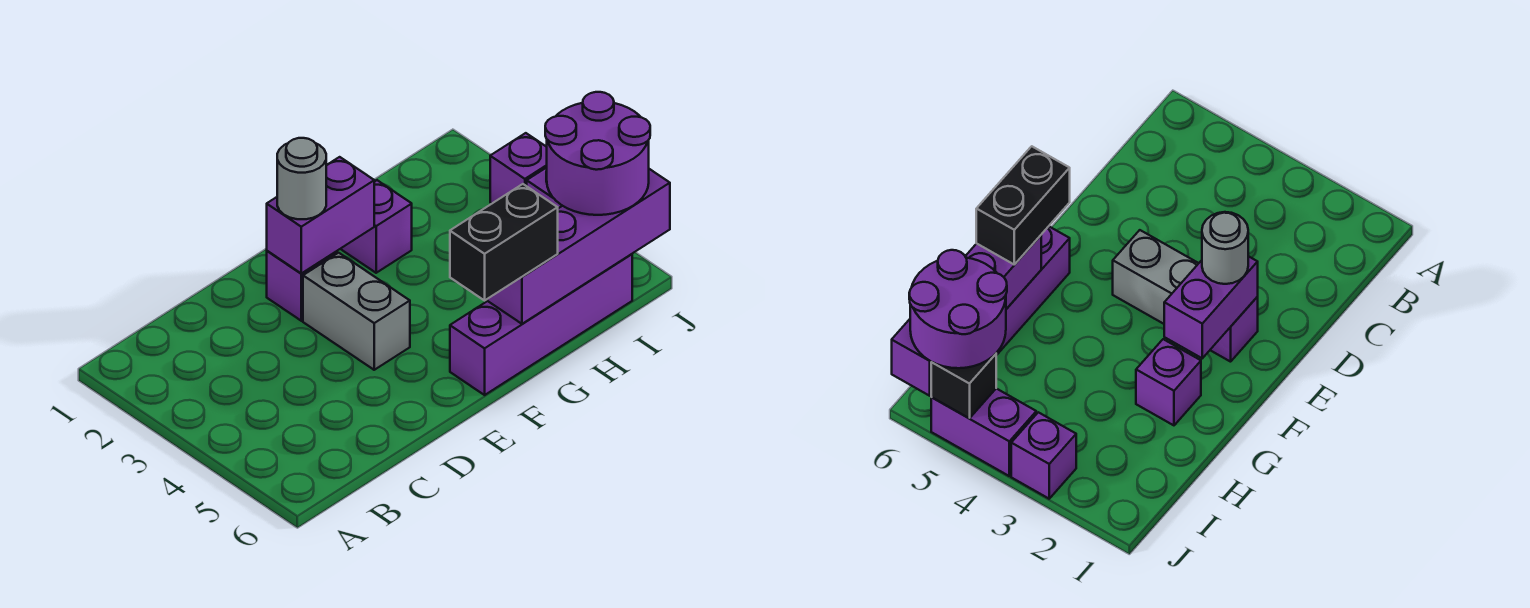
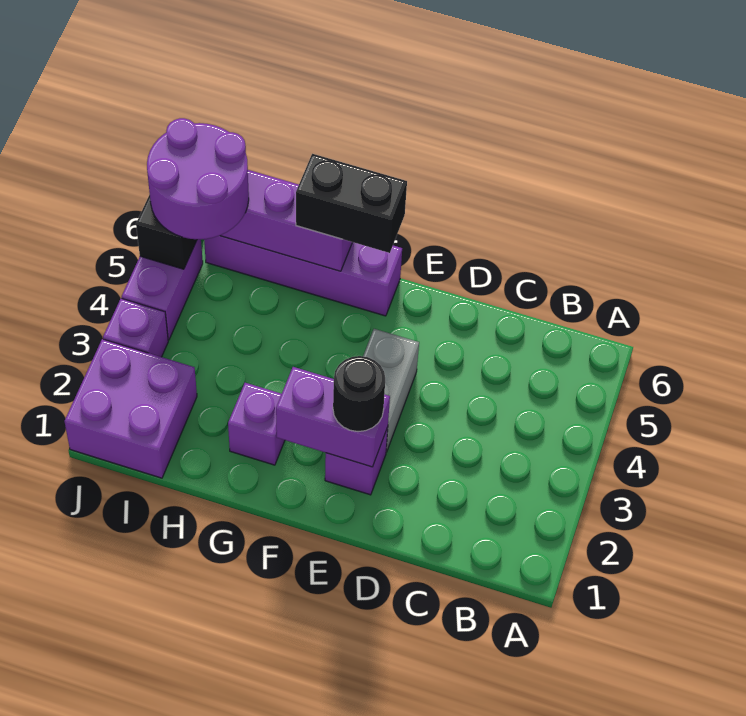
grey 1x1 round brick [277,138,326,219] -> black 1x1 round brick [333,356,385,432]
none -> purple 2x2 brick [64,339,197,478]

